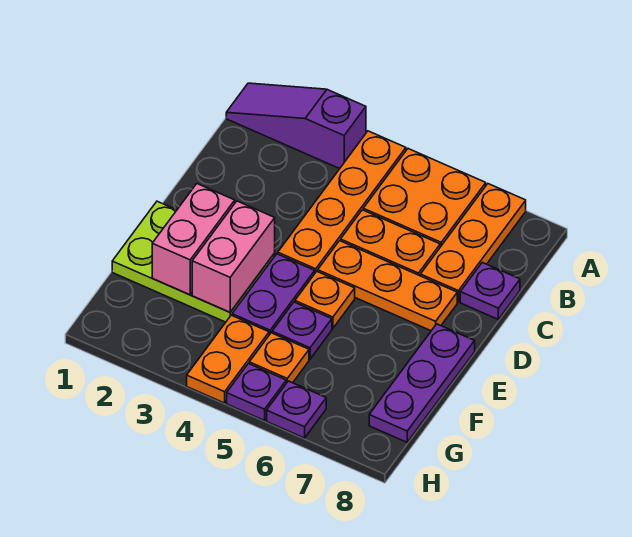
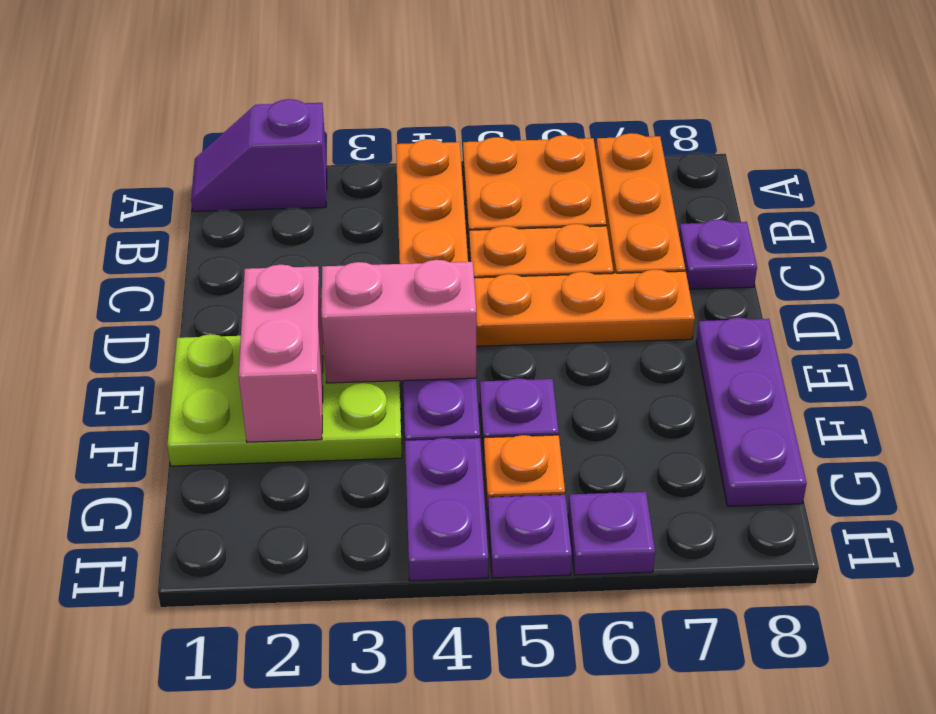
purple 1x3 slope [226,83,366,169] -> purple 1x2 slope [191,99,327,211]
pink 1x2 brick [192,201,275,312] -> pink 1x2 brick turned to [321,260,476,383]
orange 1x1 plate [295,271,355,328] -> none
orange 1x2 plate [187,315,269,403] -> purple 1x2 plate [405,438,488,581]

